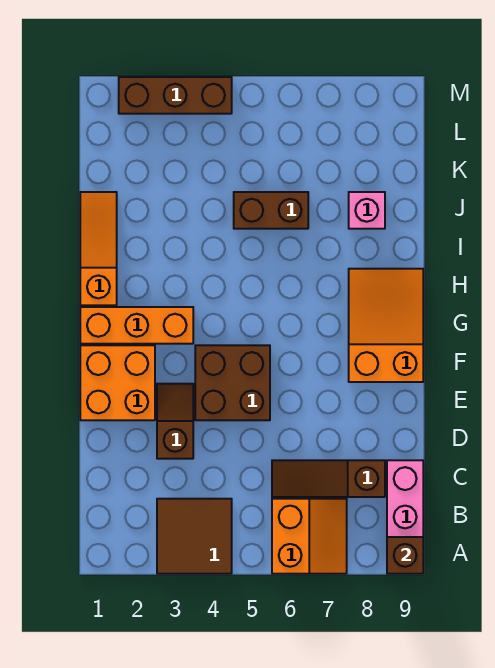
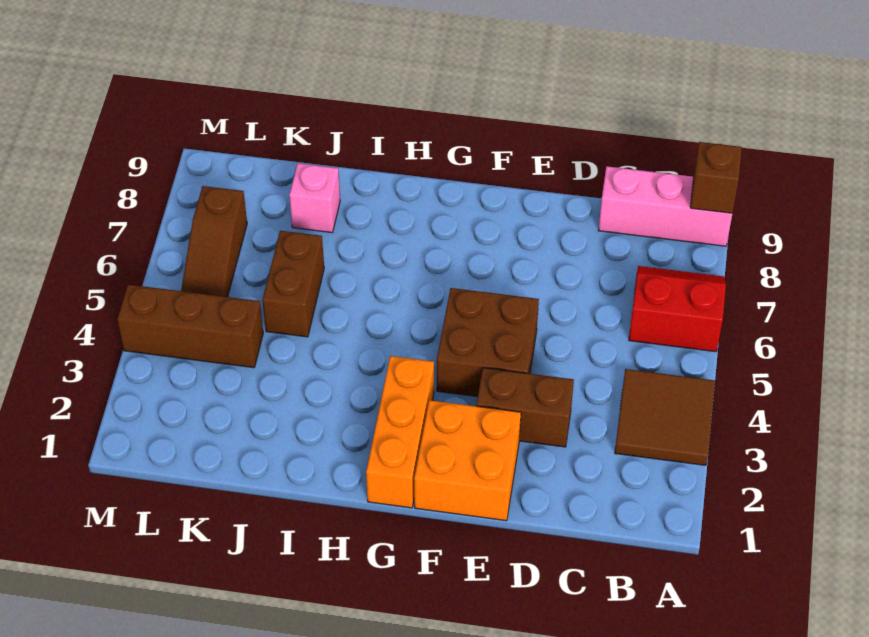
orange 2x2 slope [272,499,347,574] -> red 2x2 slope [629,266,726,352]
brown 1x3 slope [272,460,385,497] -> brown 1x3 slope moved to [181,186,247,297]
brown 1x2 slope [157,384,193,459] -> brown 1x2 brick [476,368,574,447]
orange 2x3 slope [349,269,423,382] -> none
orange 1x3 slope [80,192,117,305] -> none
brown 1x3 brick [119,77,232,114] -> brown 1x3 brick turned to [117,285,263,368]

